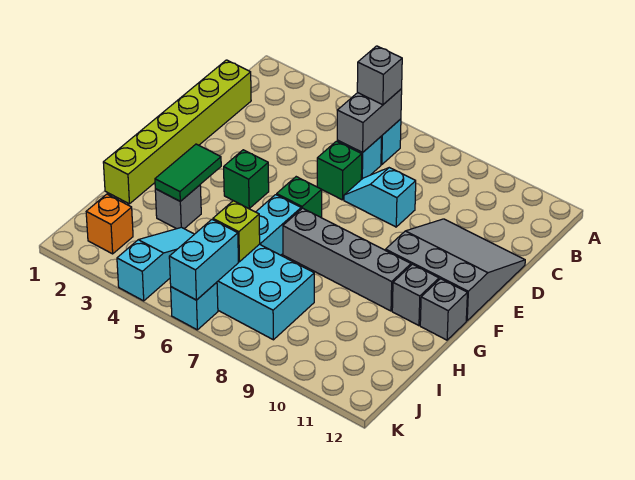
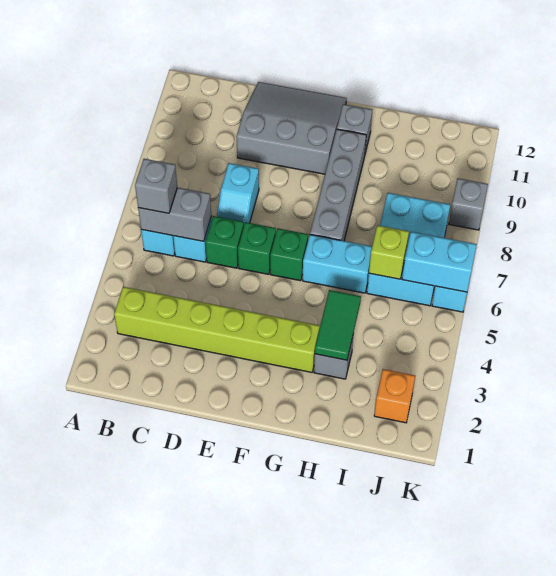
lime 1x6 brick [103,60,251,204] -> lime 1x6 brick moved to [114,287,320,372]
grey 3x3 slope [386,219,525,321] -> grey 3x3 slope turned to [236,82,347,174]
green 1x1 brick [224,150,269,209] -> green 1x1 brick moved to [238,222,276,274]
green 1x2 tile [155,144,221,201] -> green 1x2 tile turned to [315,290,361,360]
grey 1x1 brick [420,279,467,340] -> grey 1x1 brick moved to [449,178,488,230]
cyan 1x3 slope [117,227,194,301] -> none

